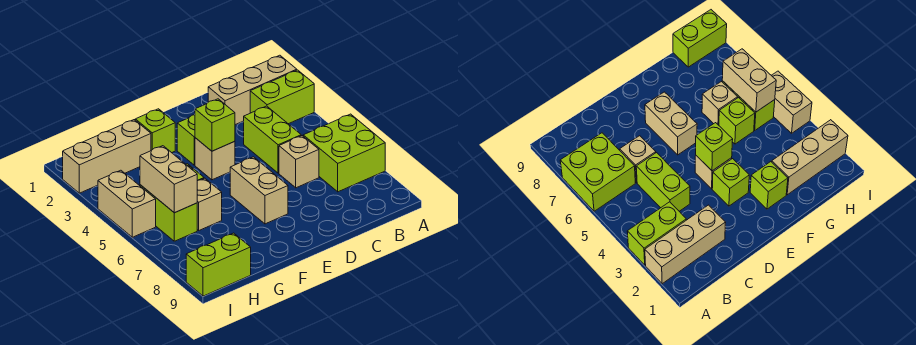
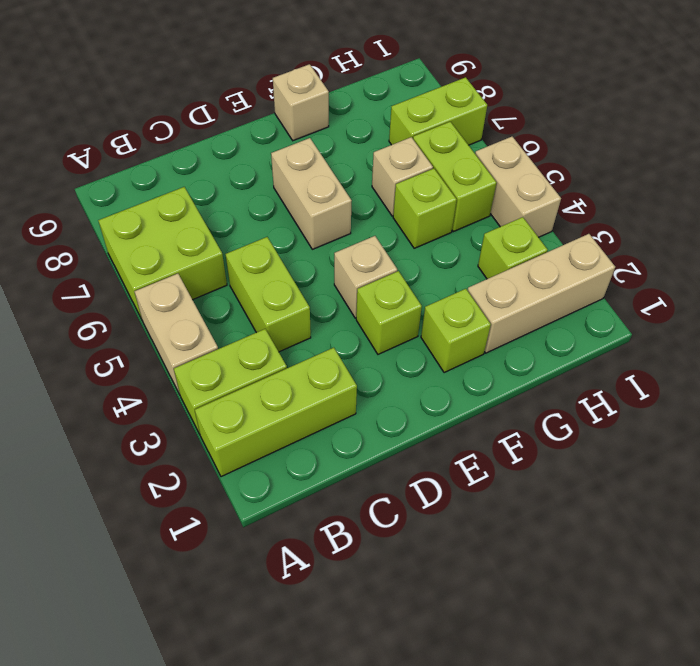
tan 1x3 brick [208,55,297,125] -> lime 1x3 brick [195,348,357,477]
tan 1x1 brick [279,136,319,188] -> tan 1x1 brick moved to [273,64,329,141]
lime 1x1 brick [195,99,235,151] -> lime 1x1 brick moved to [478,217,548,279]
tan 1x2 brick [140,146,198,213] -> tan 1x2 brick moved to [134,274,218,394]
lime 1x2 brick [186,233,251,296] -> lime 1x2 brick moved to [389,77,487,145]

